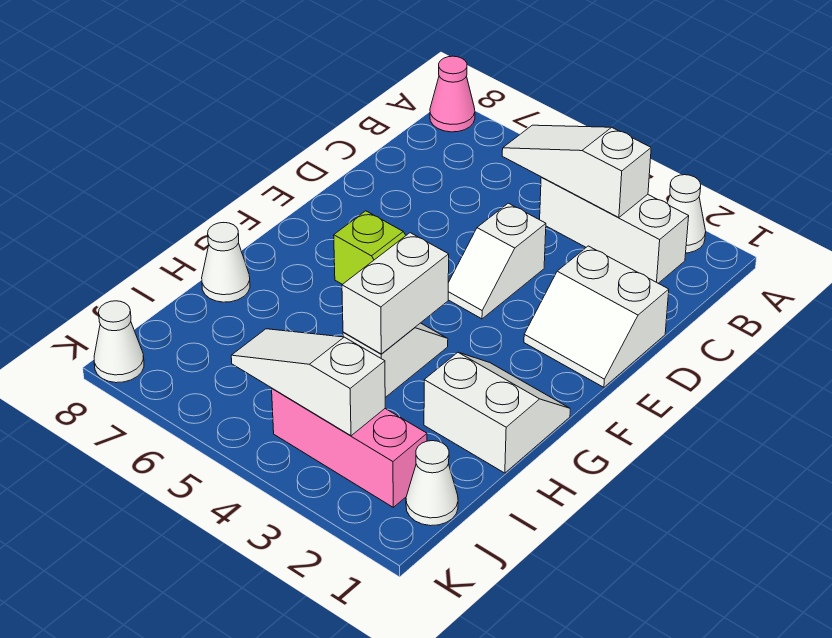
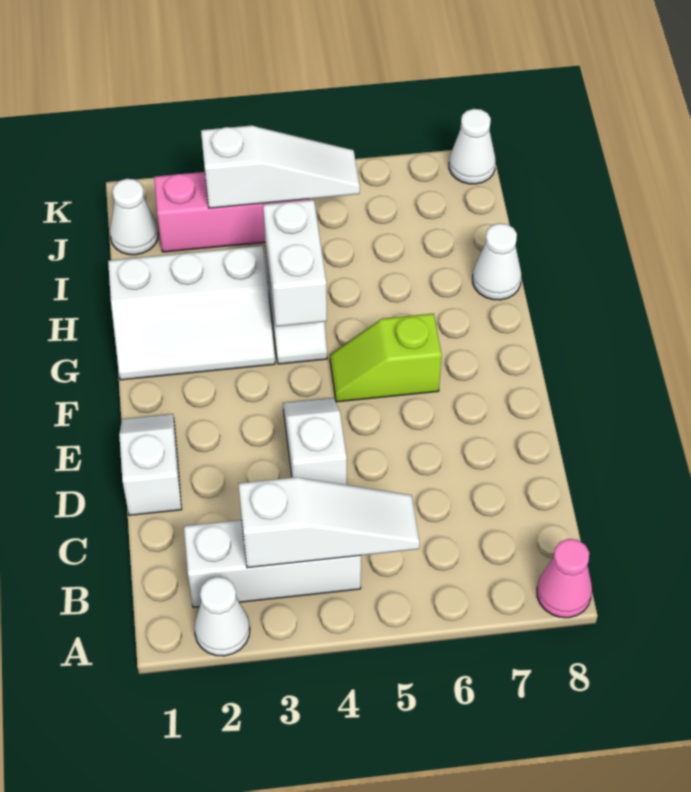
white 2x2 slope [524,246,669,387] -> white 1x2 slope [119,414,182,515]
white 2x2 slope [424,353,570,473] -> white 2x3 slope [108,246,275,380]

